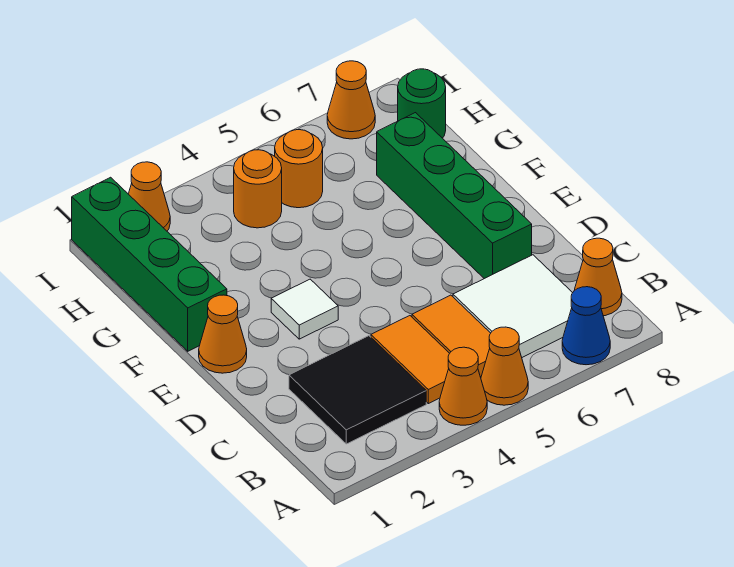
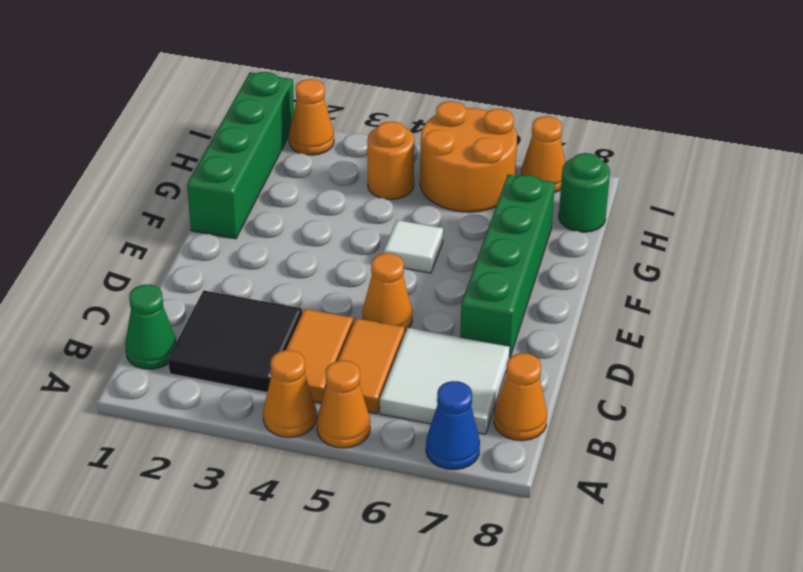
none -> green 1x1 cone [125,285,176,369]
orange 1x1 cone [199,295,247,373] -> orange 1x1 cone moved to [362,253,412,331]
white 1x1 tile [271,279,338,339] -> white 1x1 tile moved to [384,220,443,273]
orange 1x1 round brick [275,130,323,208] -> orange 2x2 round brick [420,101,517,212]

